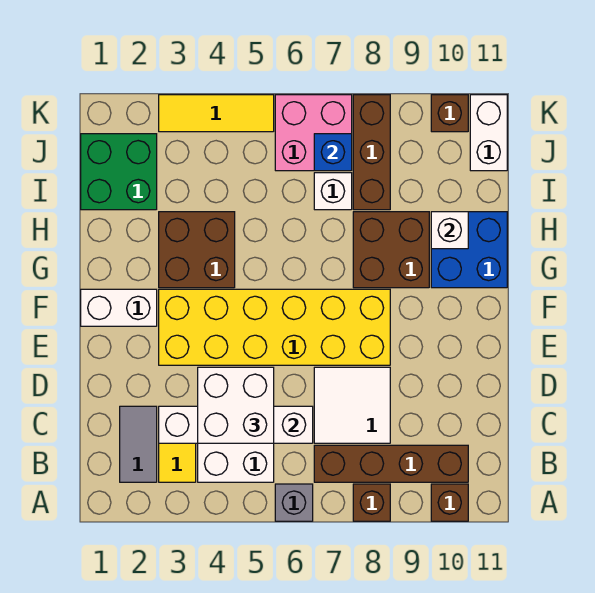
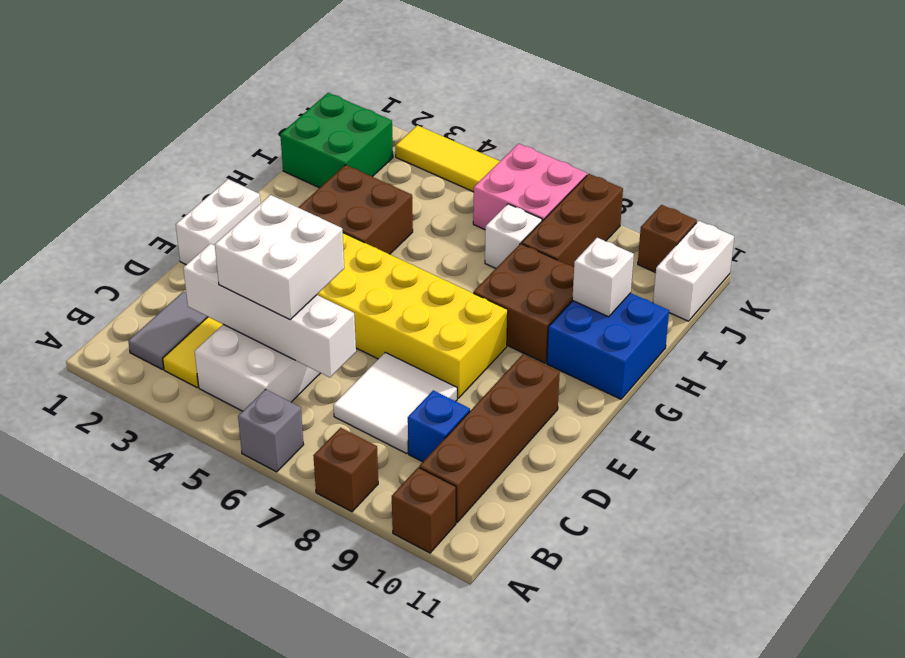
brown 1x4 brick [314,445,468,482] -> brown 1x4 brick turned to [419,355,560,522]
white 1x2 brick [81,289,157,326] -> white 1x2 brick turned to [176,179,260,265]
blue 1x1 brick [314,134,352,171] -> blue 1x1 brick moved to [408,390,470,462]

